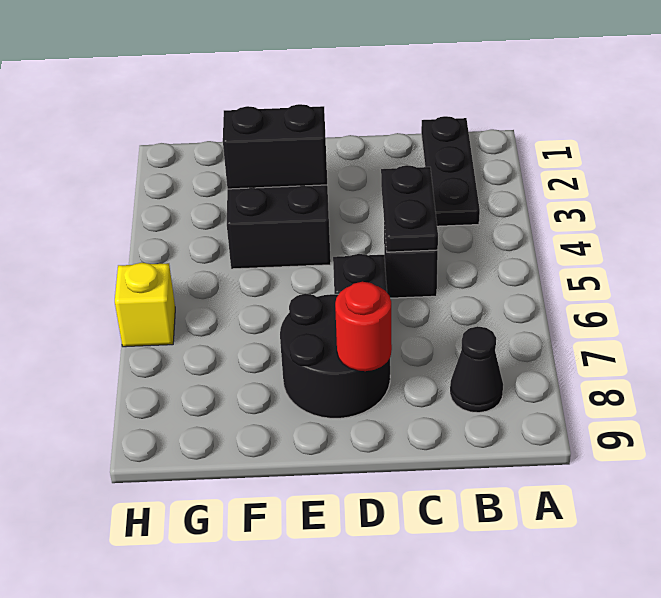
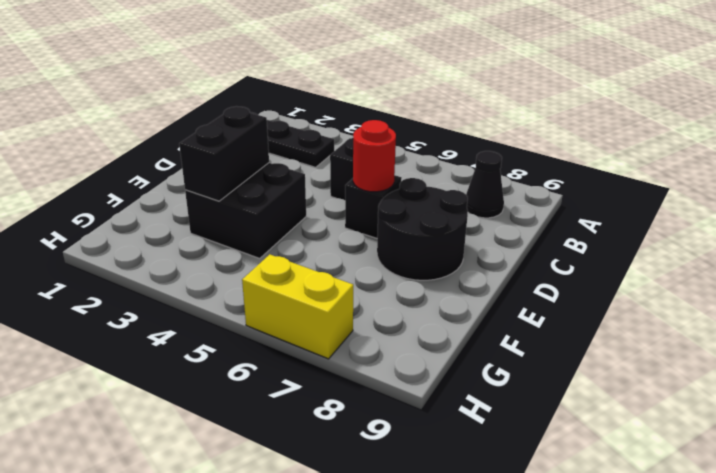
black 1x2 plate [381,165,438,252] -> none
red 1x1 round brick [335,282,392,371] -> red 1x1 round brick moved to [353,120,396,192]
yellow 1x1 brick [115,263,175,347] -> yellow 1x2 brick [242,254,353,359]

